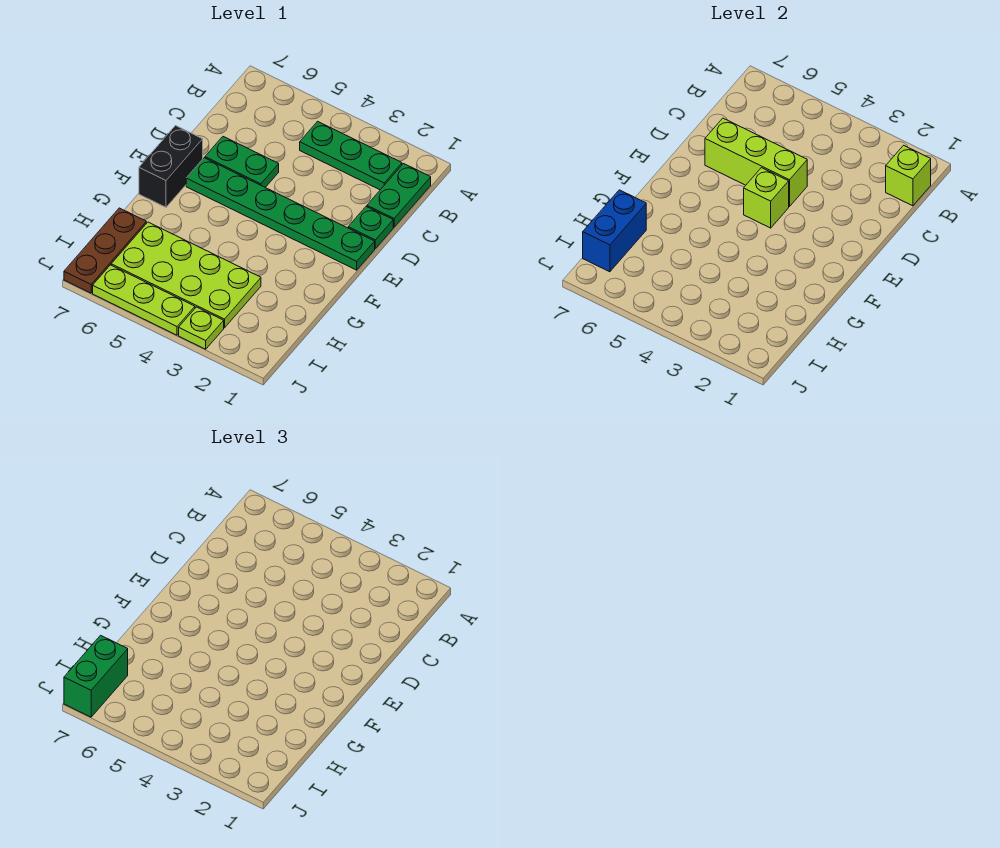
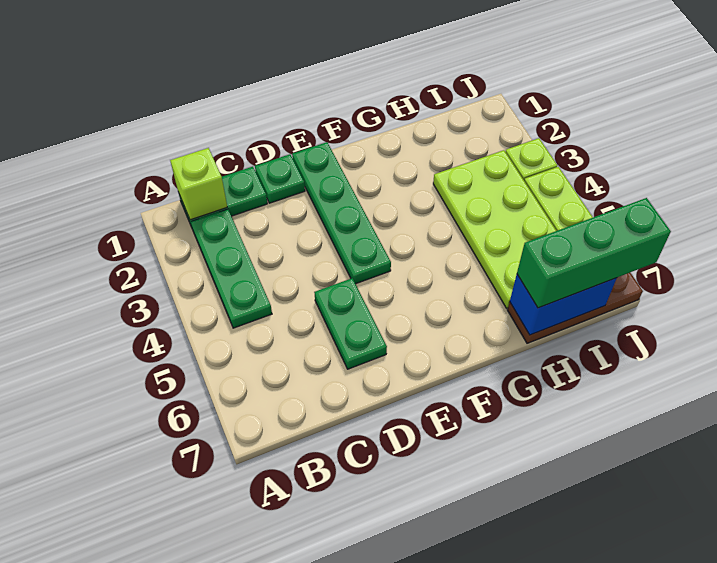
lime 1x3 brick [705,118,807,207] -> none
green 1x6 plate [186,158,375,270] -> green 1x4 plate [292,142,391,284]
lime 1x1 brick [744,168,789,228] -> none
black 1x2 brick [139,126,203,207] -> none
green 1x2 brick [64,635,128,717] -> green 1x3 brick [517,198,671,308]

